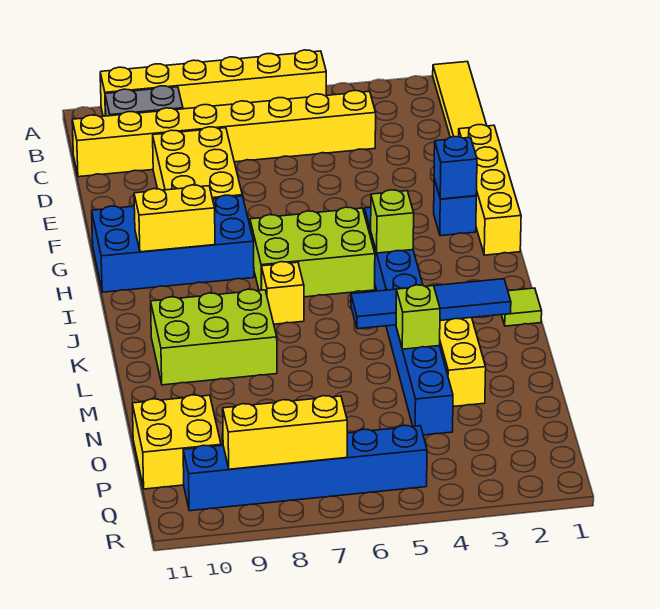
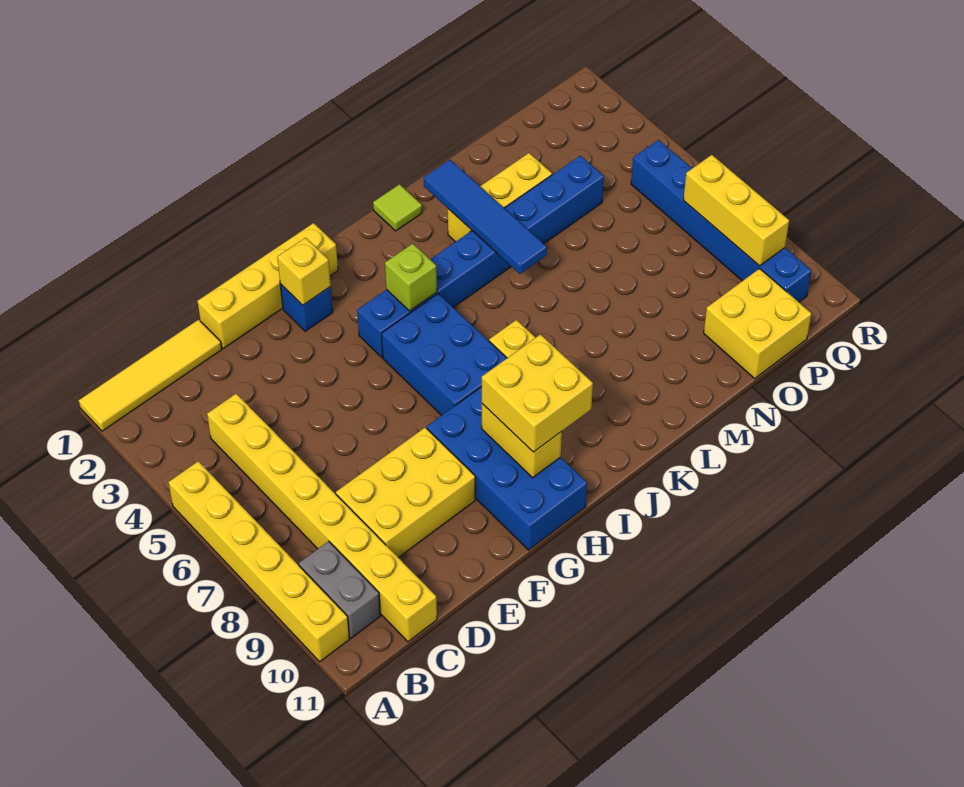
blue 1x1 brick [434,137,477,199] -> yellow 1x1 brick [277,238,331,305]
lime 2x3 brick [250,207,375,297] -> blue 2x3 brick [382,294,507,415]
none -> yellow 2x2 brick [482,334,593,452]
lime 2x3 brick [151,289,277,385] -> none
lime 1x1 brick [396,285,440,349] -> none

